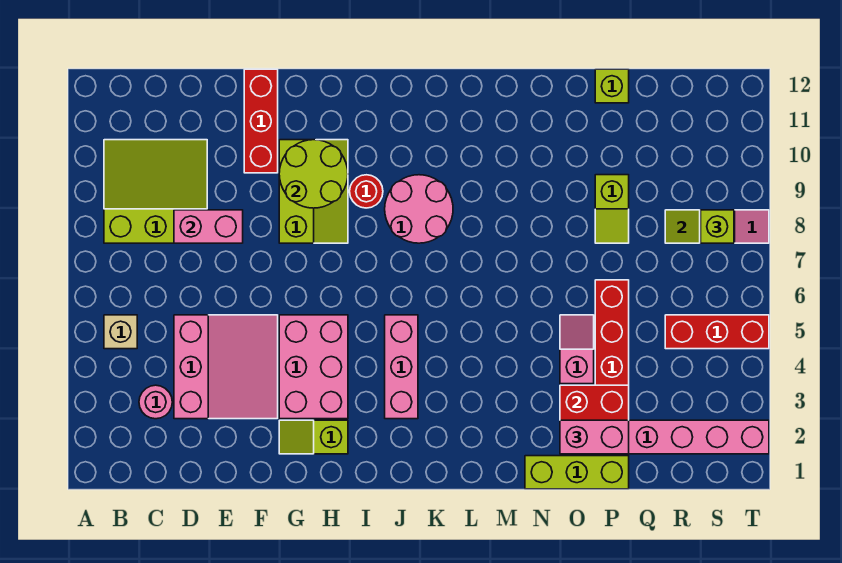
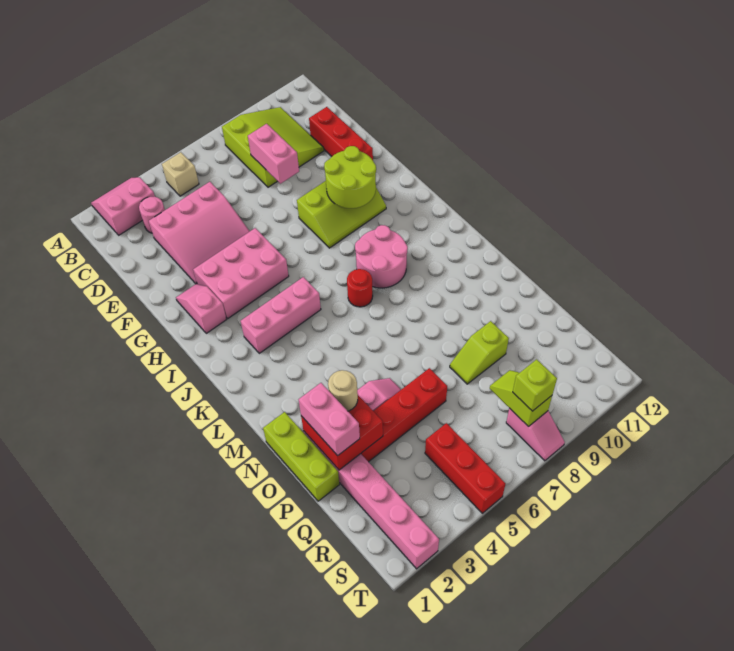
none -> pink 2x2 slope [91,177,155,235]
red 1x3 brick [244,69,278,173] -> red 1x3 brick turned to [309,107,373,160]
lime 1x2 slope [279,420,348,454] -> pink 1x2 slope [176,284,227,333]
red 1x1 round brick [350,175,383,208] -> red 1x1 round brick moved to [347,269,373,307]
none -> tan 1x1 round brick [328,370,358,411]
lime 1x1 brick [595,69,629,103] -> none

